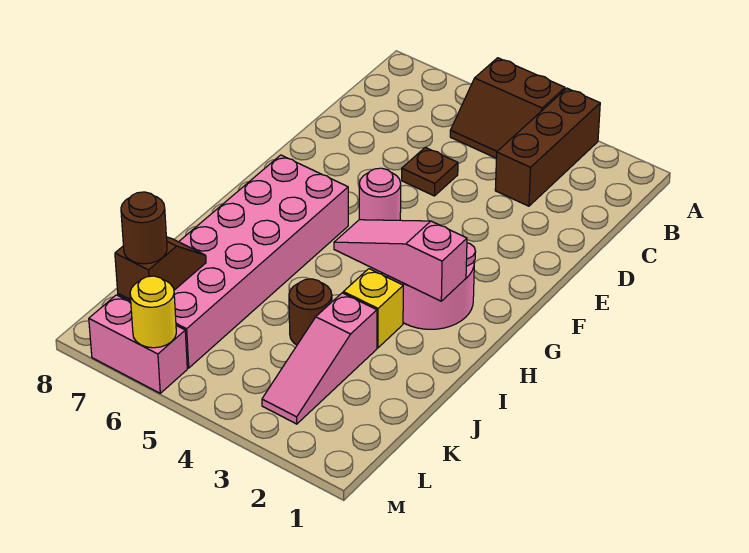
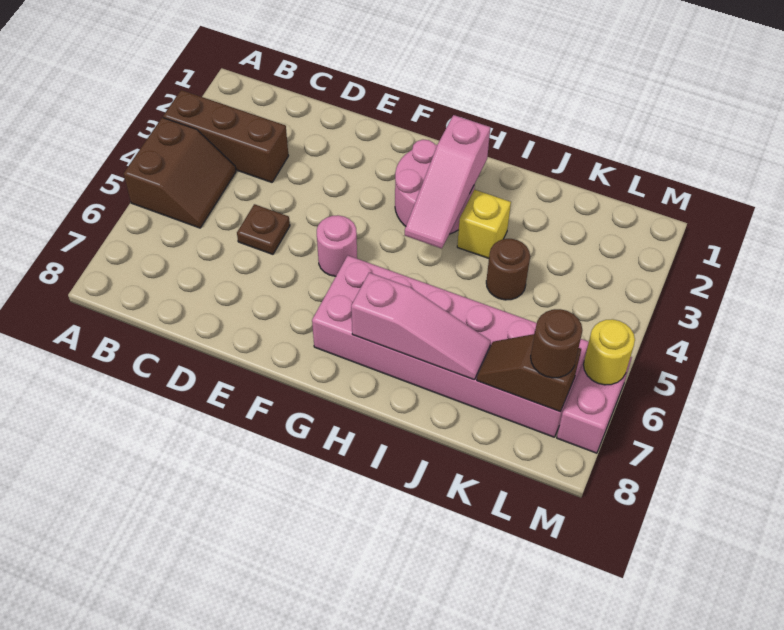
pink 1x3 slope [262,293,377,424] -> pink 1x3 slope moved to [351,273,491,380]

